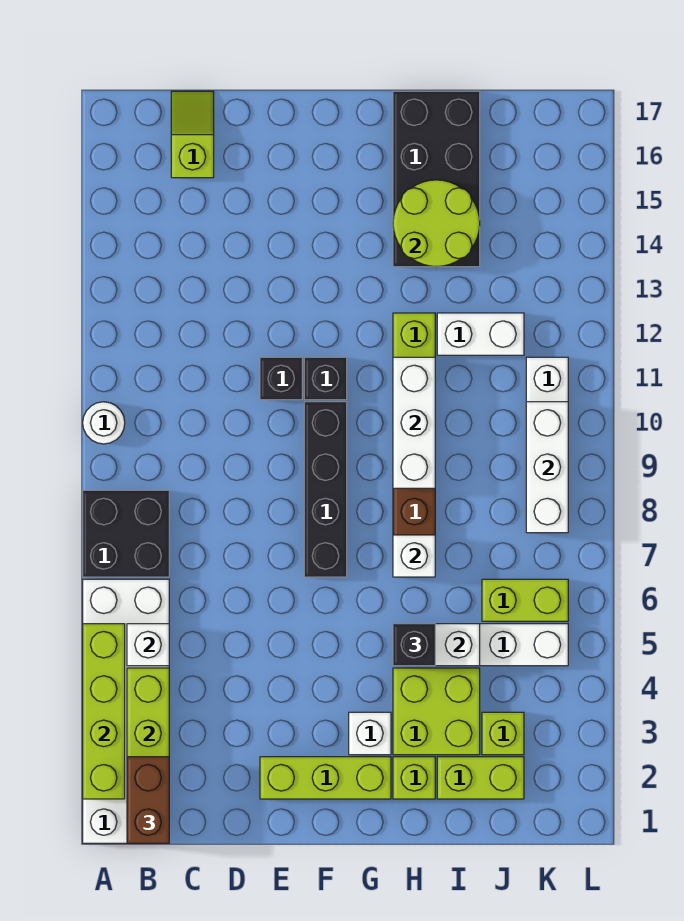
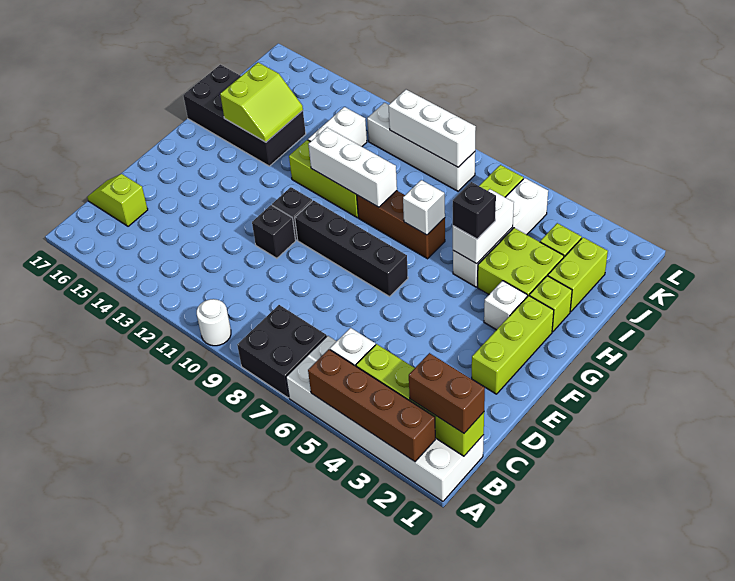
lime 1x4 brick [83,624,125,799] -> brown 1x4 brick [308,349,435,462]
lime 2x2 round brick [393,180,480,267] -> lime 2x2 slope [220,62,303,142]

